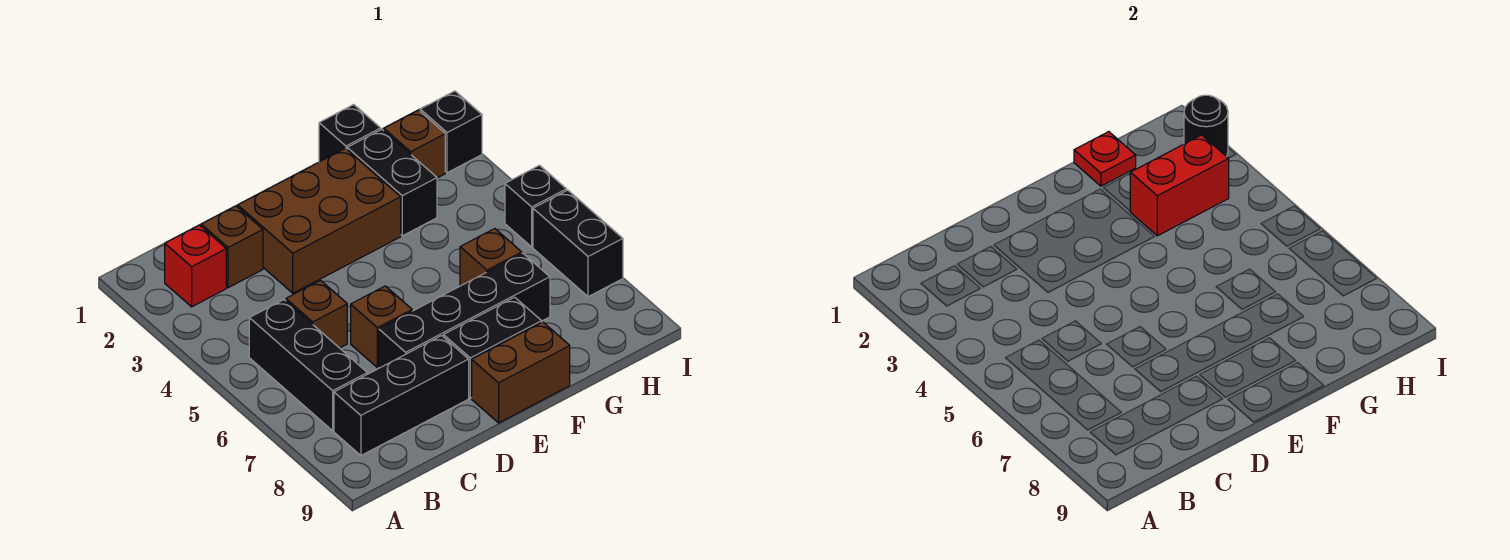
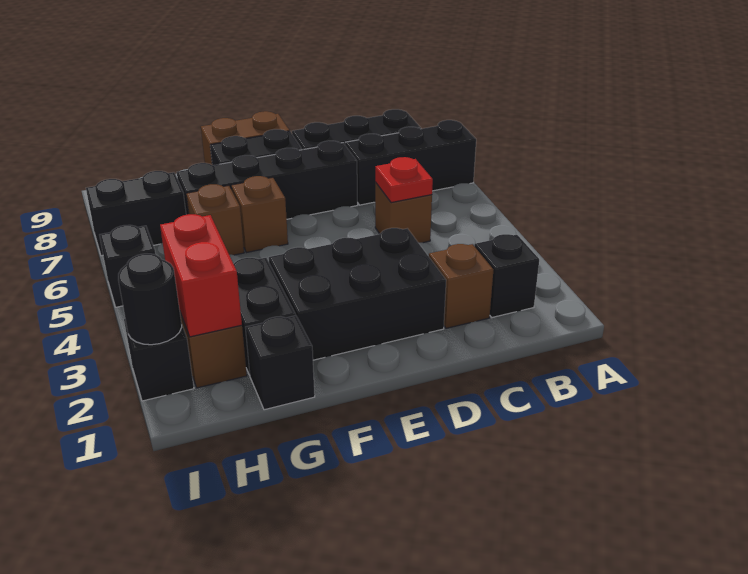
red 1x1 brick [165,225,226,307] -> black 1x1 brick [475,234,539,317]
black 1x3 brick [249,300,367,431] -> black 1x3 brick turned to [345,120,476,205]
brown 2x3 brick [238,149,401,293] -> black 2x3 brick [269,228,446,360]
brown 1x1 brick [351,286,412,368] -> brown 1x1 brick moved to [231,176,288,253]
red 1x1 plate [1074,132,1136,186] -> red 1x1 plate moved to [375,157,433,203]
red 1x2 brick [1130,135,1229,236] -> red 1x2 brick turned to [160,214,242,337]
black 1x2 brick [533,190,623,297] -> black 1x2 brick turned to [86,171,186,256]

